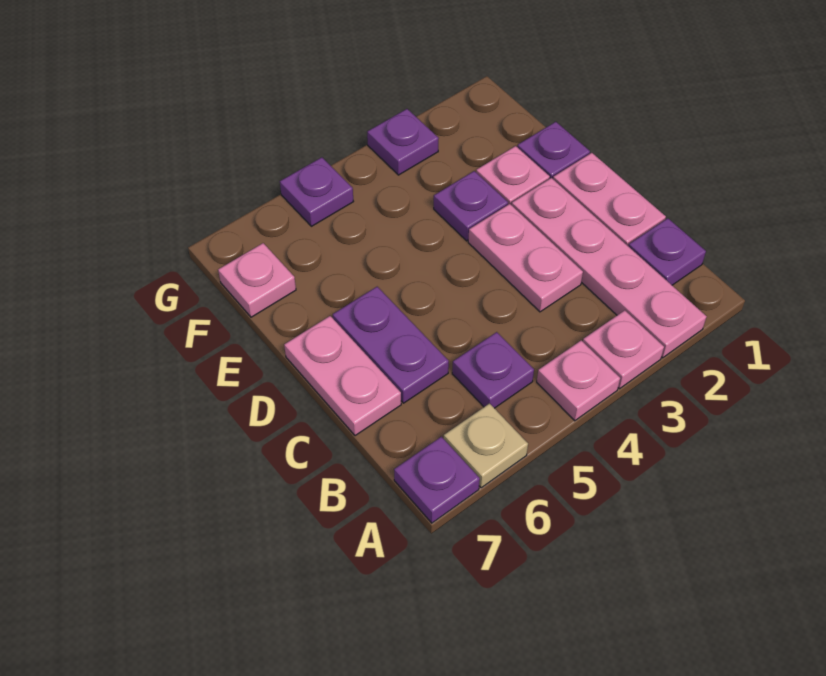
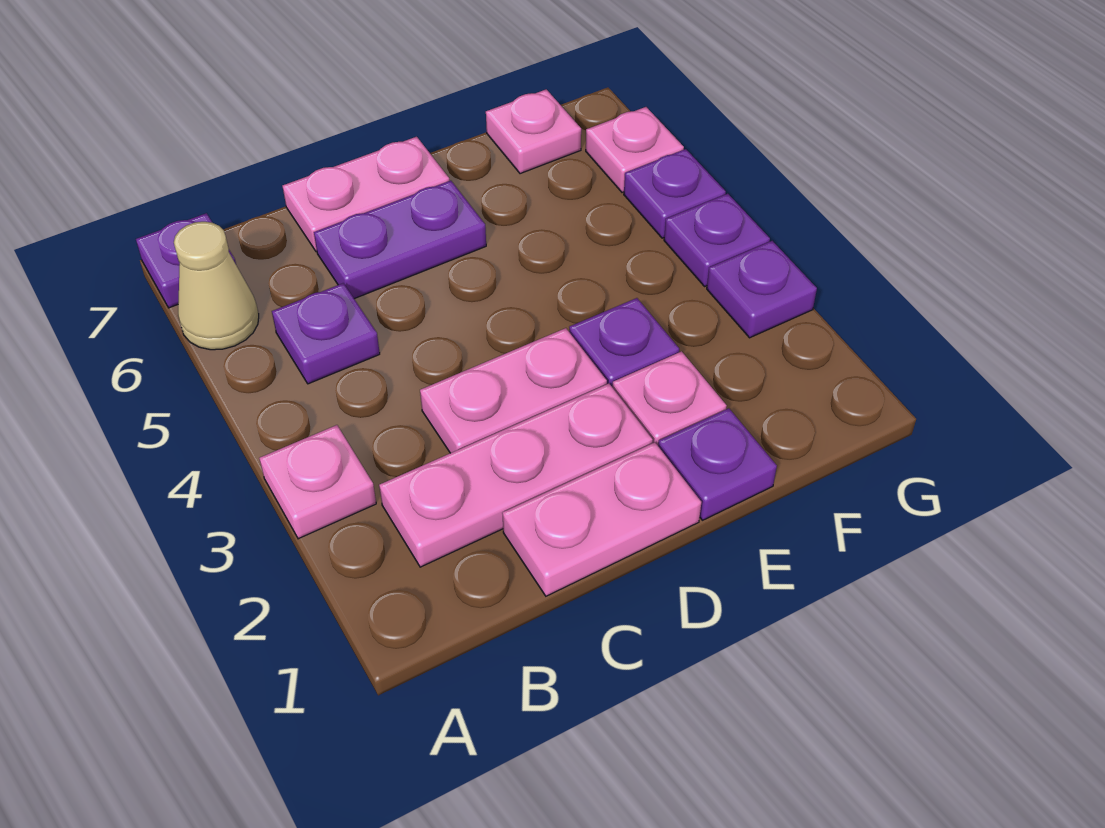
pink 1x4 plate [512,178,707,358] -> pink 1x3 plate [379,384,653,567]
pink 1x1 plate [537,340,620,421] -> pink 1x1 plate moved to [586,107,684,192]
tan 1x1 plate [444,403,528,488] -> tan 1x1 cone [174,222,259,350]
purple 1x1 plate [629,218,706,285] -> purple 1x1 plate moved to [664,194,770,286]

